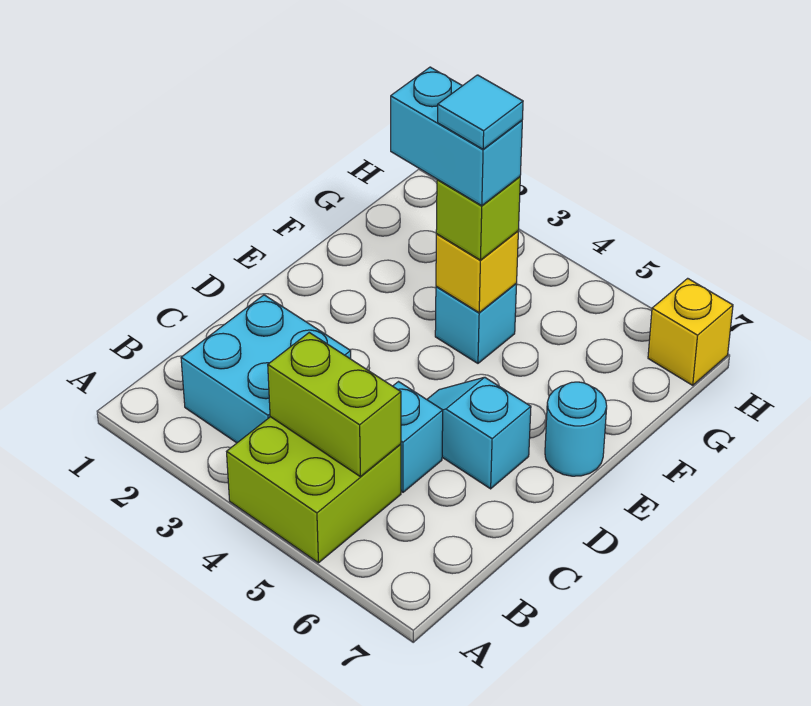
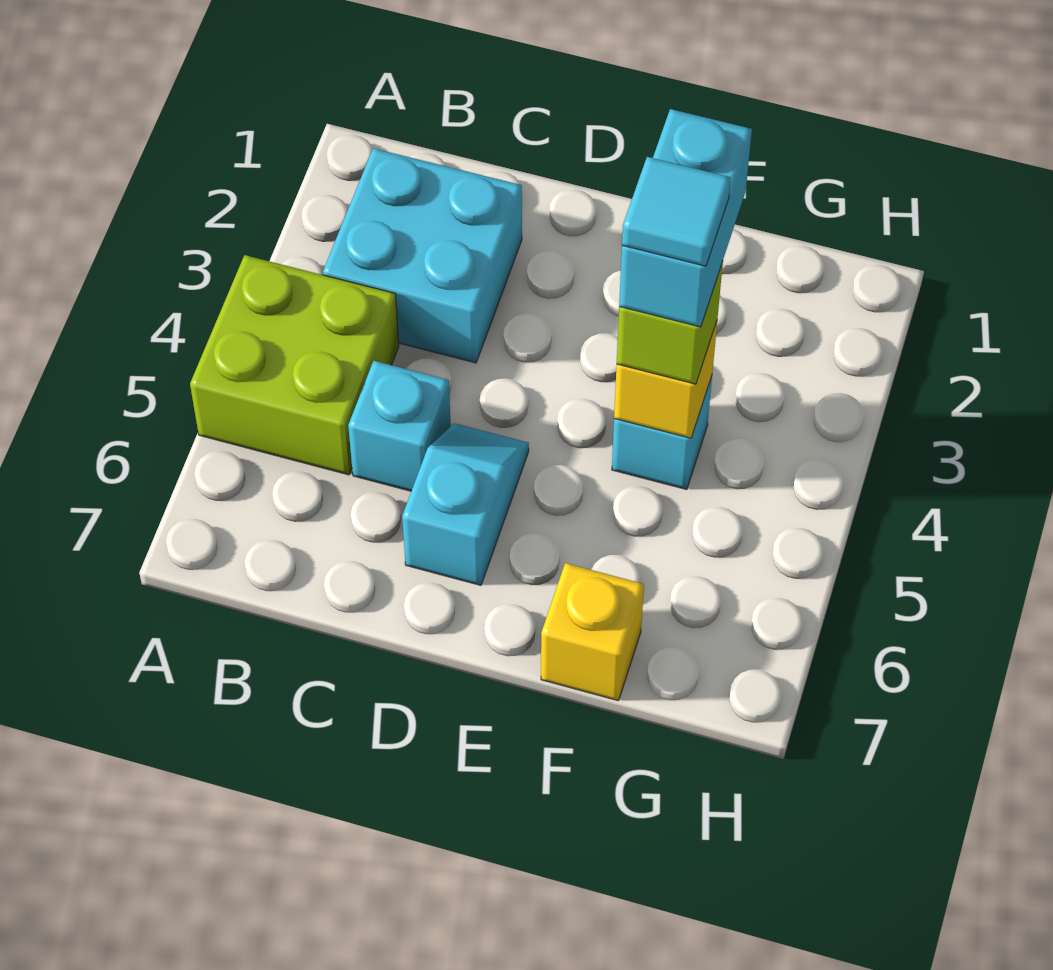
lime 1x2 brick [268,333,401,477] -> none
cyan 1x1 round brick [545,382,607,476] -> none
yellow 1x1 brick [648,278,733,385] -> yellow 1x1 brick moved to [541,563,644,701]

